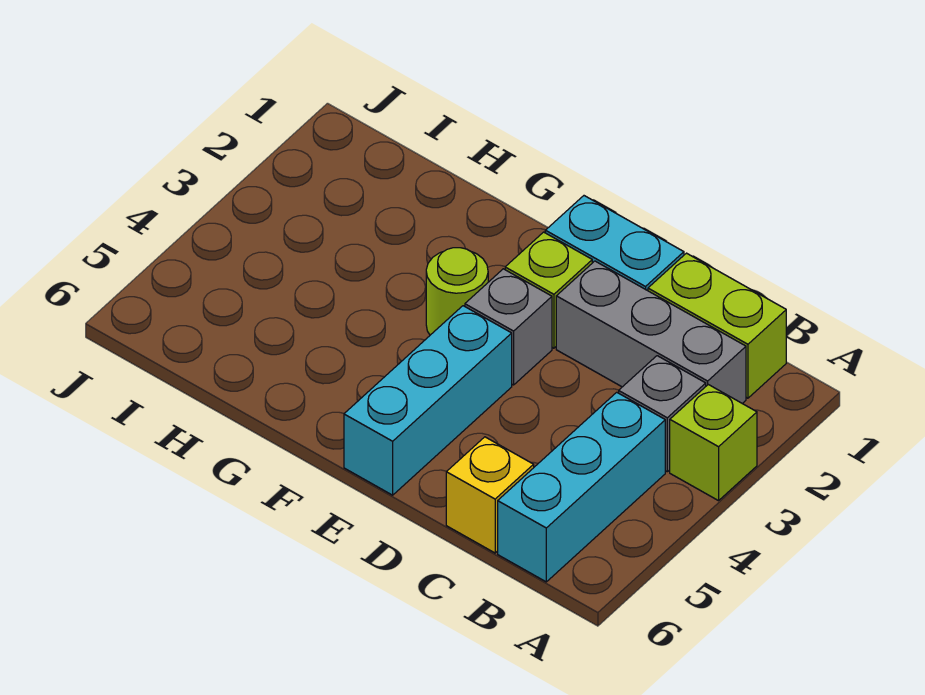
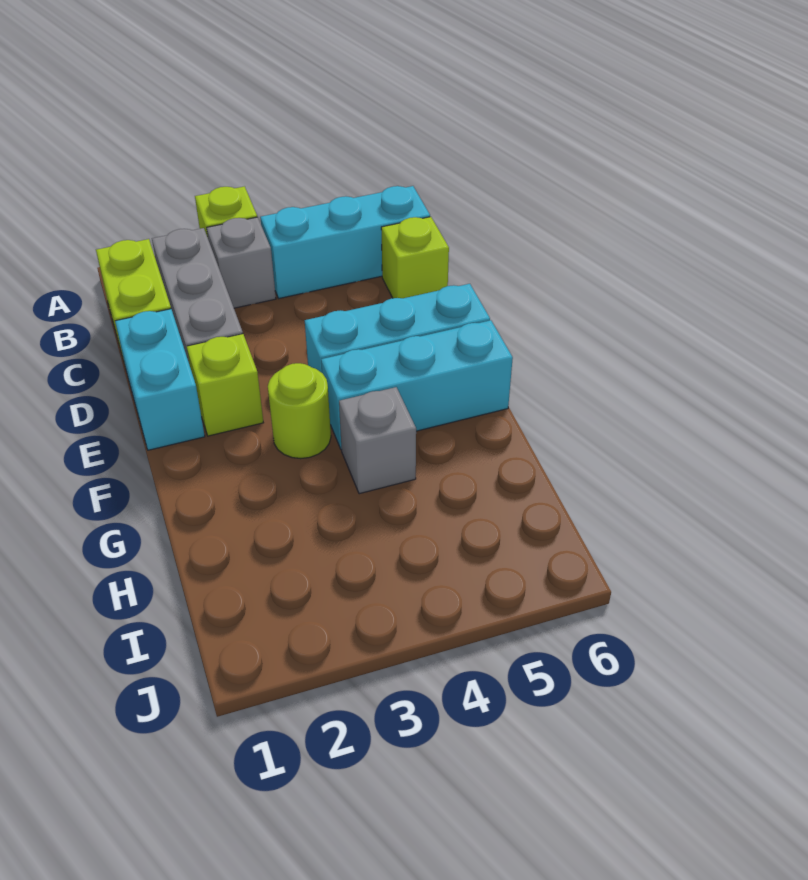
yellow 1x1 brick [446,437,534,553] -> lime 1x1 brick [381,217,449,298]
grey 1x1 brick [465,269,552,385] -> grey 1x1 brick moved to [339,387,416,494]
none -> cyan 1x3 brick [321,320,513,450]

